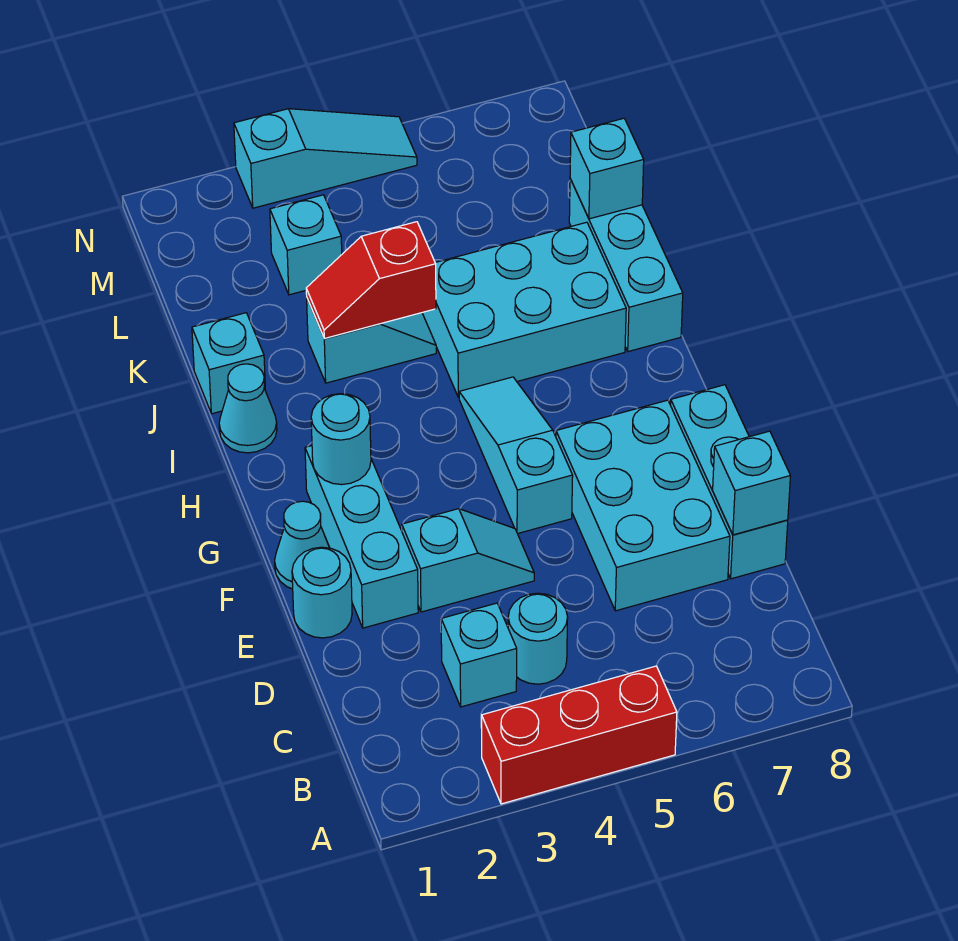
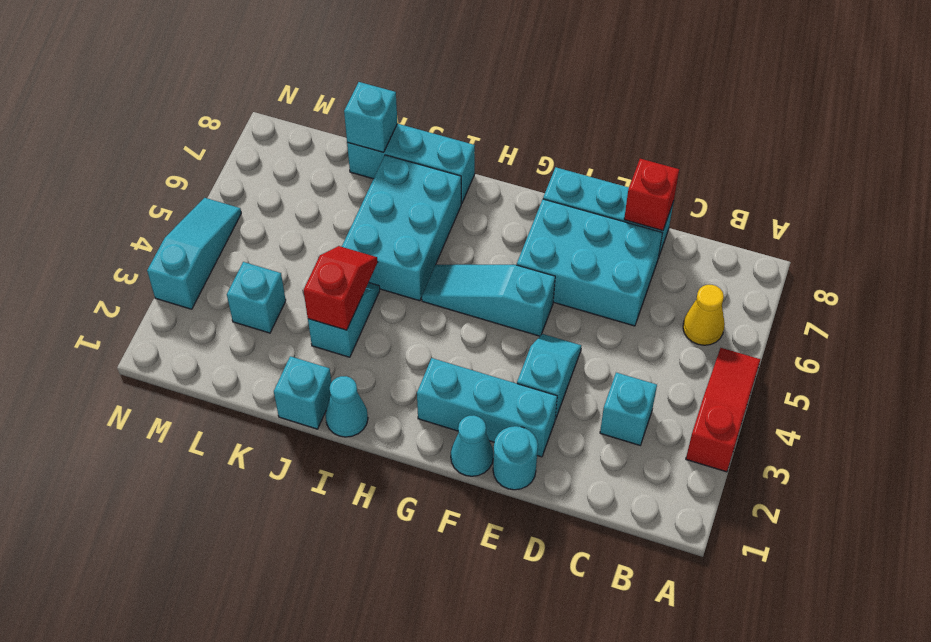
red 1x3 brick [482,666,677,804] -> red 1x3 slope [686,348,760,472]
none -> yellow 1x1 cone [683,285,725,345]
cyan 1x1 round brick [508,593,568,684] -> none
cyan 1x1 brick [713,431,790,535] -> red 1x1 brick [624,159,679,231]
cyan 1x1 round brick [311,394,371,485] -> none
red 1x2 slope [306,222,436,338] -> red 1x2 slope turned to [304,246,378,330]

